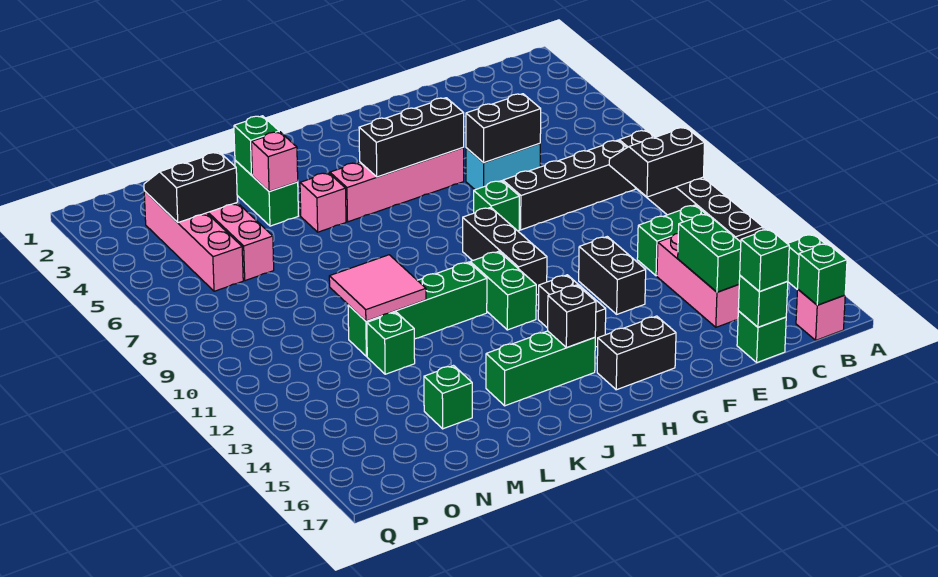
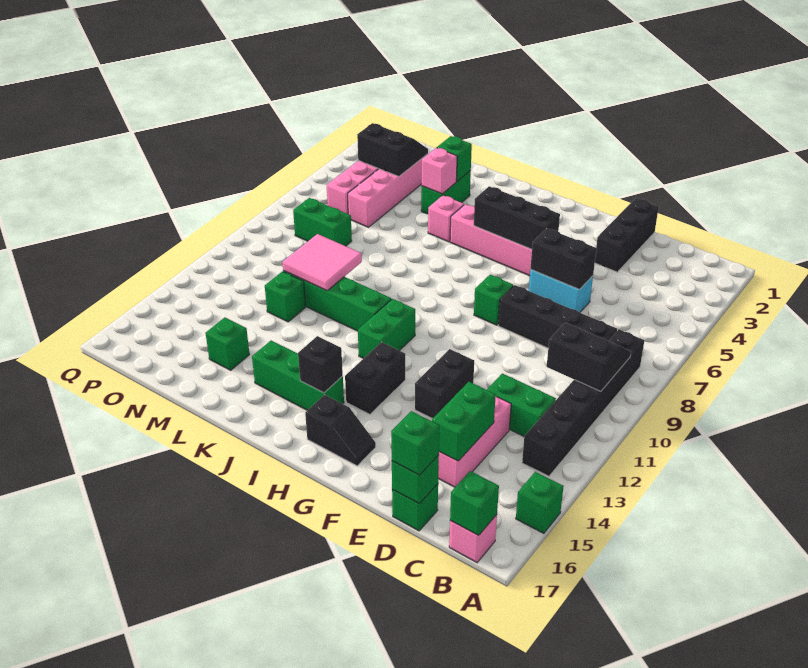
black 1x2 brick [597,316,676,390] -> black 1x2 slope [305,395,376,466]
black 1x3 brick [463,207,547,295] -> black 1x3 brick moved to [595,198,659,272]
none -> green 1x2 brick [293,198,352,246]

